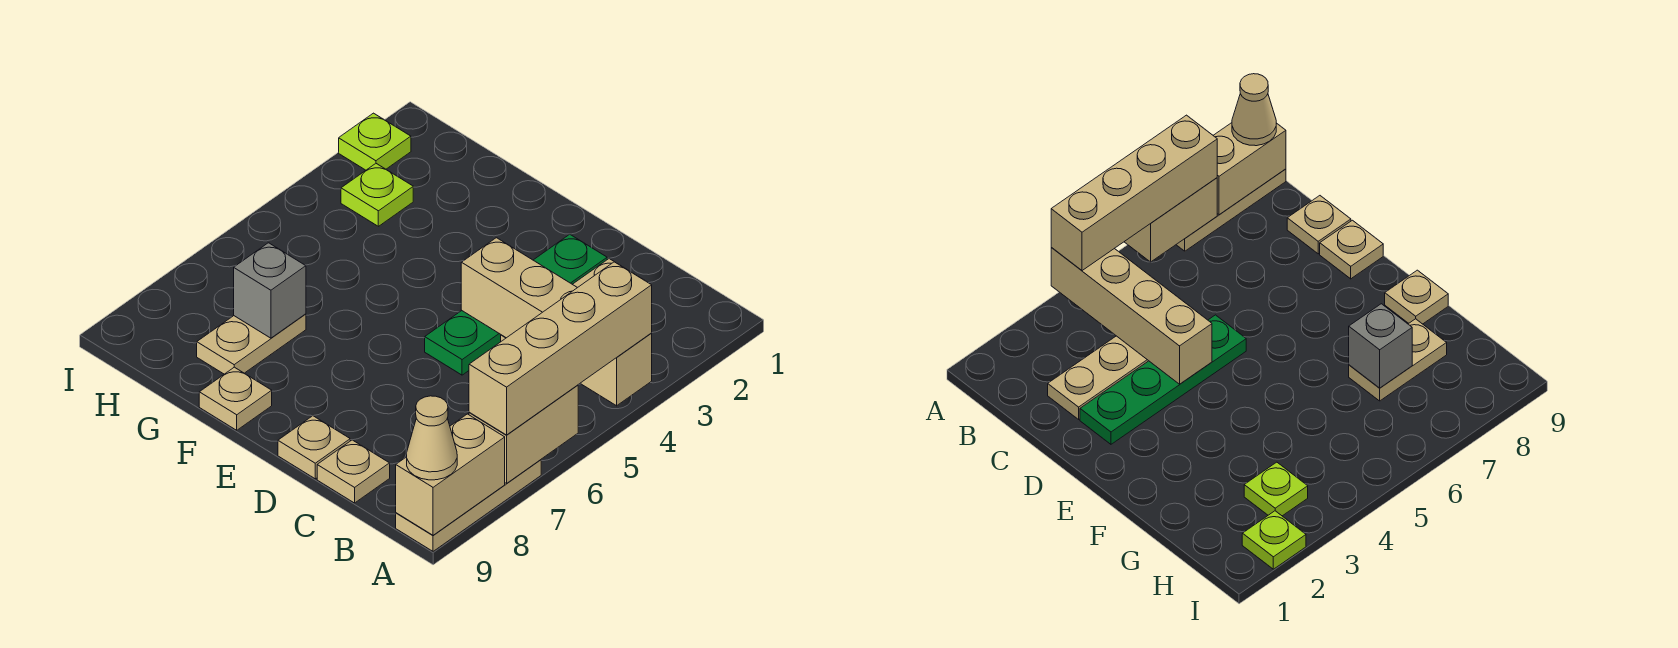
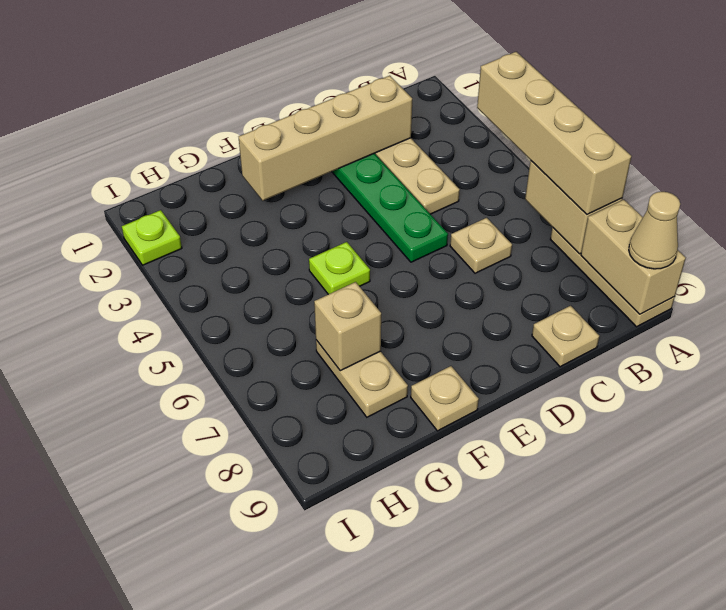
tan 1x4 brick [461,238,652,406] -> tan 1x4 brick moved to [239,76,412,201]
tan 1x1 plate [278,416,350,479] -> tan 1x1 plate moved to [450,218,512,273]
grey 1x1 brick [234,243,306,338] -> tan 1x1 brick [314,282,381,371]
lime 1x1 plate [341,164,413,226] -> lime 1x1 plate moved to [309,242,370,294]

